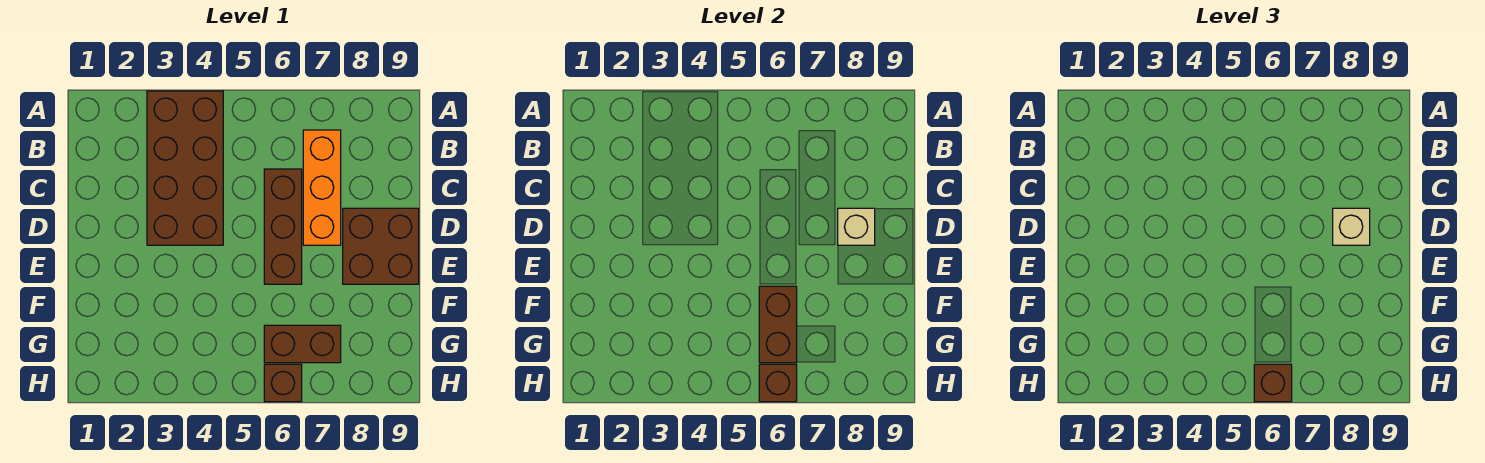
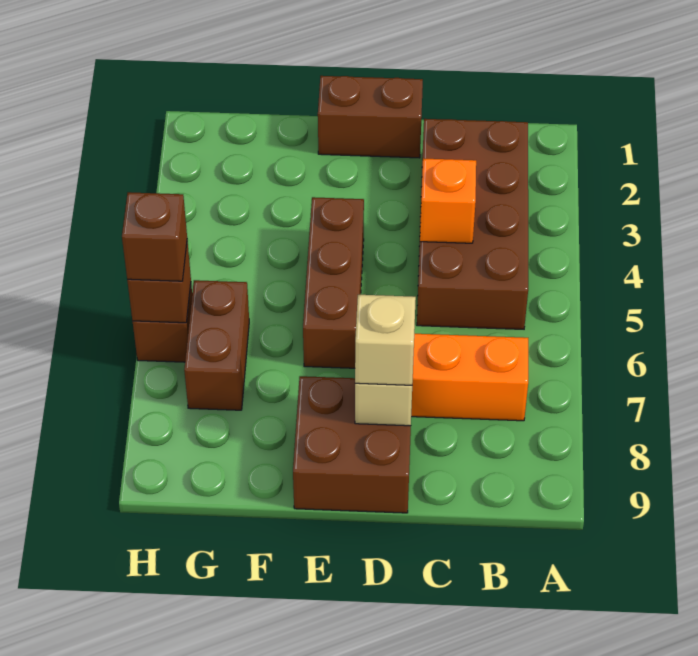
brown 2x4 brick [147,91,223,245] -> brown 2x4 brick turned to [417,119,528,329]
none -> orange 1x1 brick [420,158,476,243]
brown 1x3 brick [264,169,302,284] -> brown 1x3 brick turned to [303,197,364,368]
brown 1x2 brick [759,286,797,363] -> brown 1x2 brick moved to [318,76,423,158]

